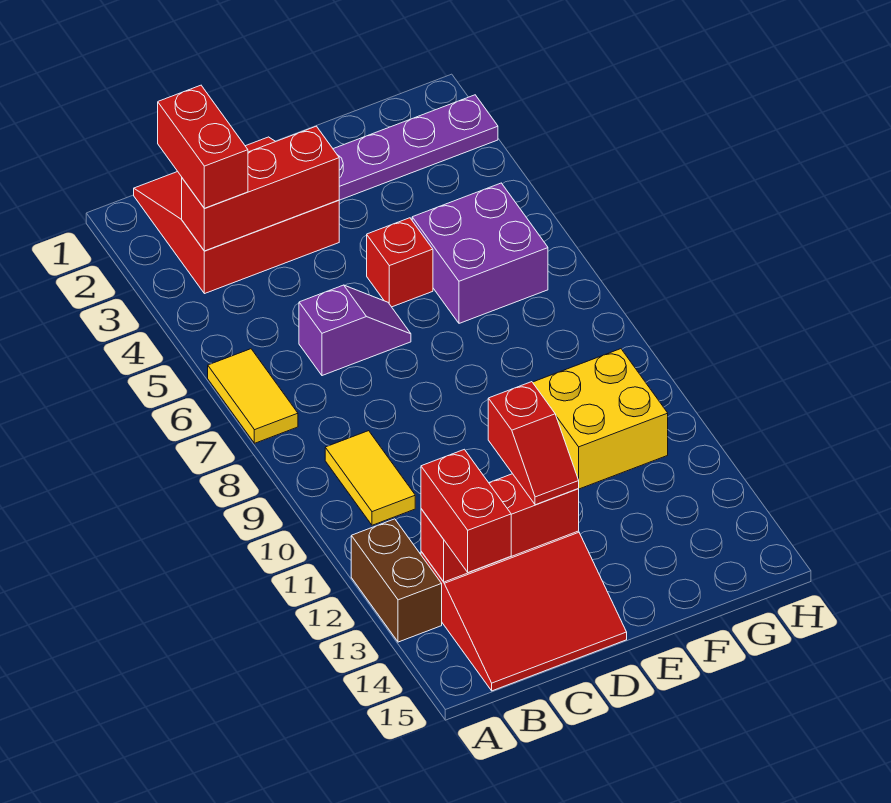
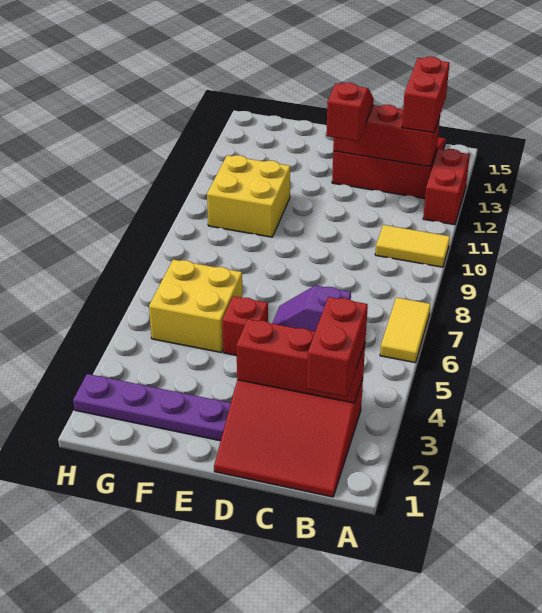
brown 1x2 brick [351,519,442,642] -> red 1x2 brick [423,149,470,225]
yellow 1x2 tile [325,431,415,525] -> yellow 1x2 tile turned to [375,225,450,267]
purple 2x2 brick [412,183,548,323] -> yellow 2x2 brick [149,260,242,352]

